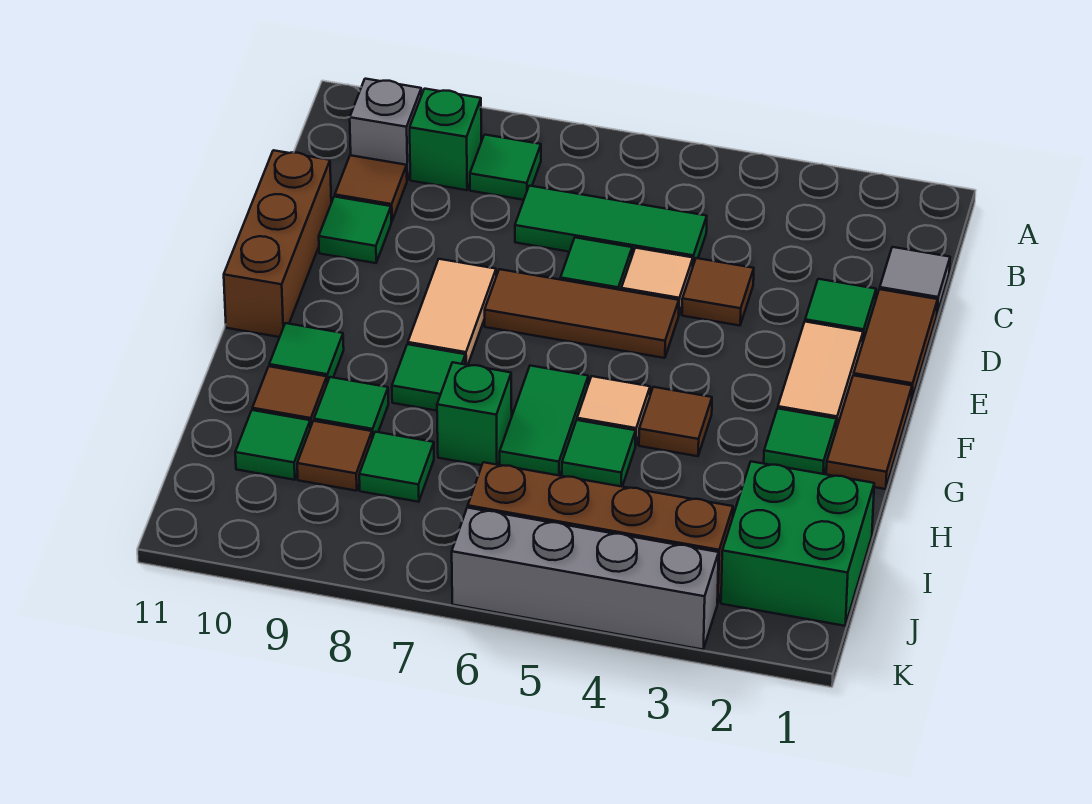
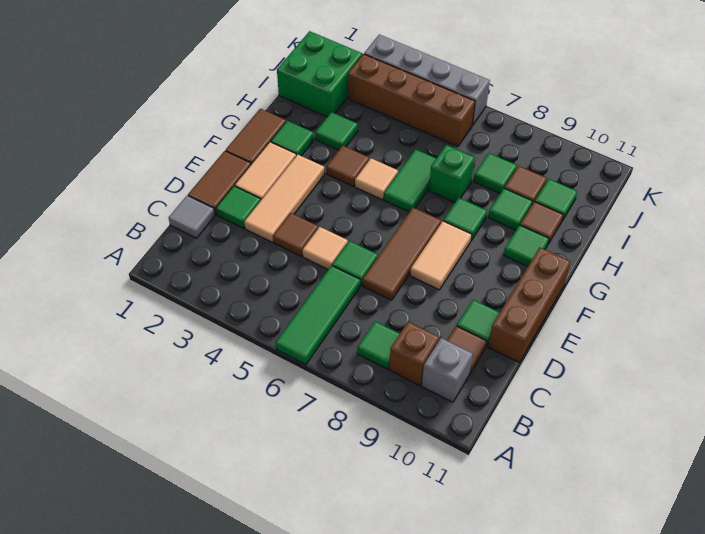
green 1x1 brick [410,89,481,190] -> brown 1x1 brick [389,322,439,386]
green 1x3 tile [515,186,707,265] -> green 1x3 tile turned to [276,266,360,365]
none -> tan 1x3 tile [244,154,325,242]
brown 1x3 tile [485,269,679,358] -> brown 1x3 tile turned to [363,207,441,300]
green 1x1 tile [562,420,636,487] -> green 1x1 tile moved to [316,112,358,150]

